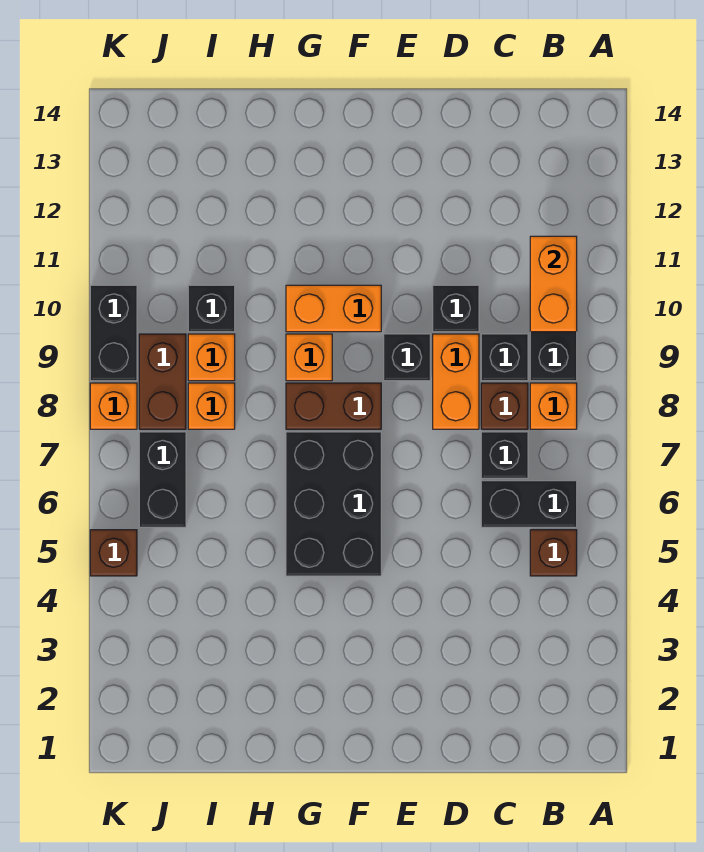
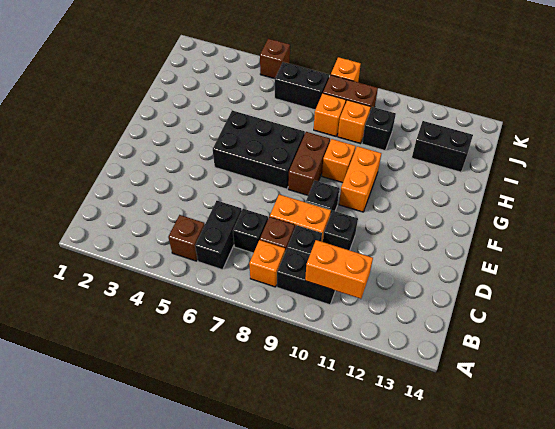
black 1x2 brick [90,285,137,381] -> black 1x2 brick moved to [412,121,473,172]

